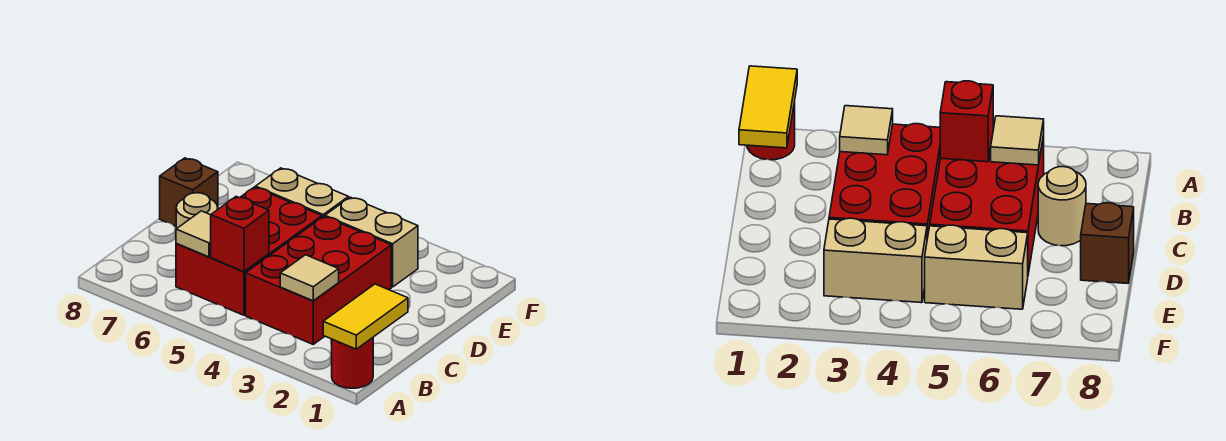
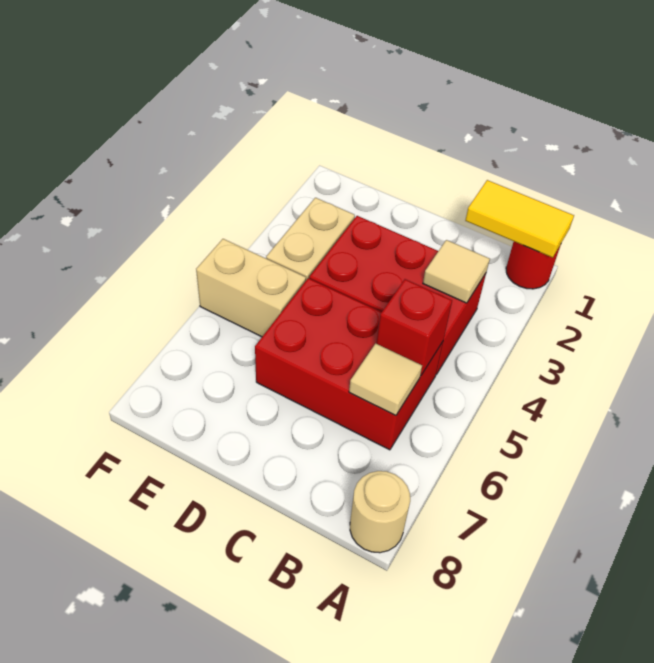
tan 1x1 round brick [176,193,218,229] -> tan 1x1 round brick moved to [350,471,410,553]
brown 1x1 brick [160,158,218,226] -> none
tan 1x2 brick [256,168,348,217] -> tan 1x2 brick turned to [196,239,306,337]

